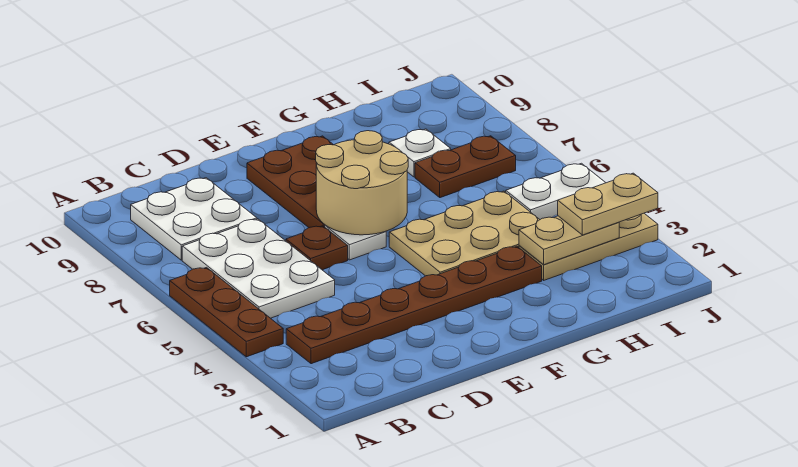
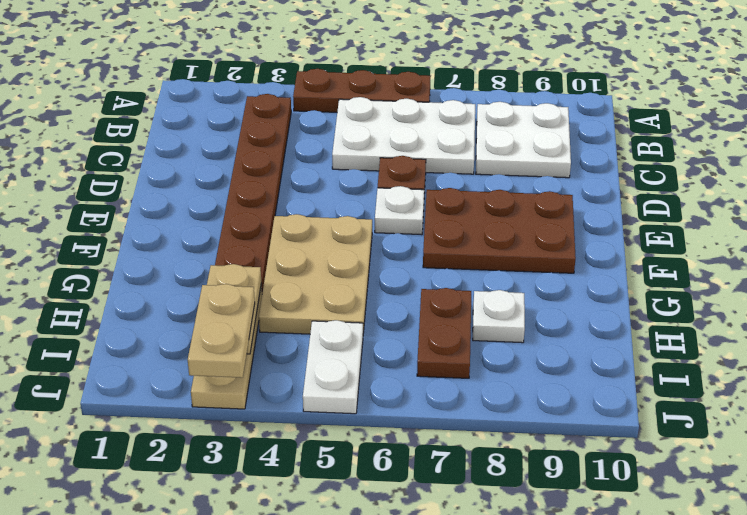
tan 2x2 round brick [316,131,408,235] -> none

